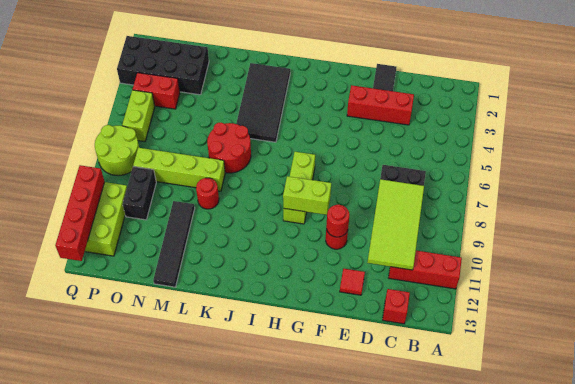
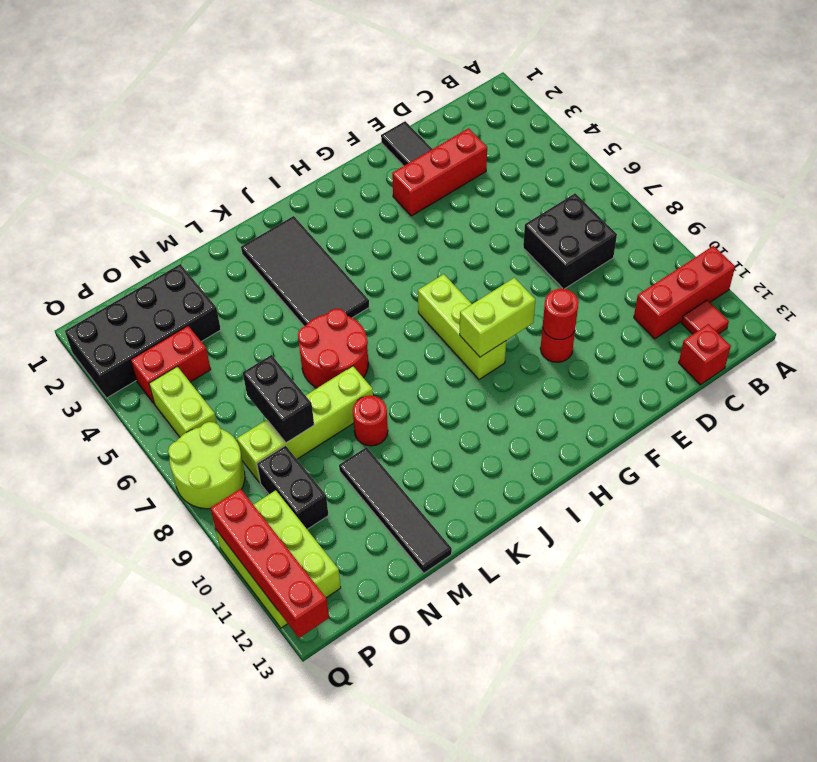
lime 2x4 tile [367,179,424,270] -> none
red 1x1 tile [340,269,365,295] -> red 1x1 tile moved to [682,300,729,334]
none -> black 1x2 brick [243,355,314,443]

